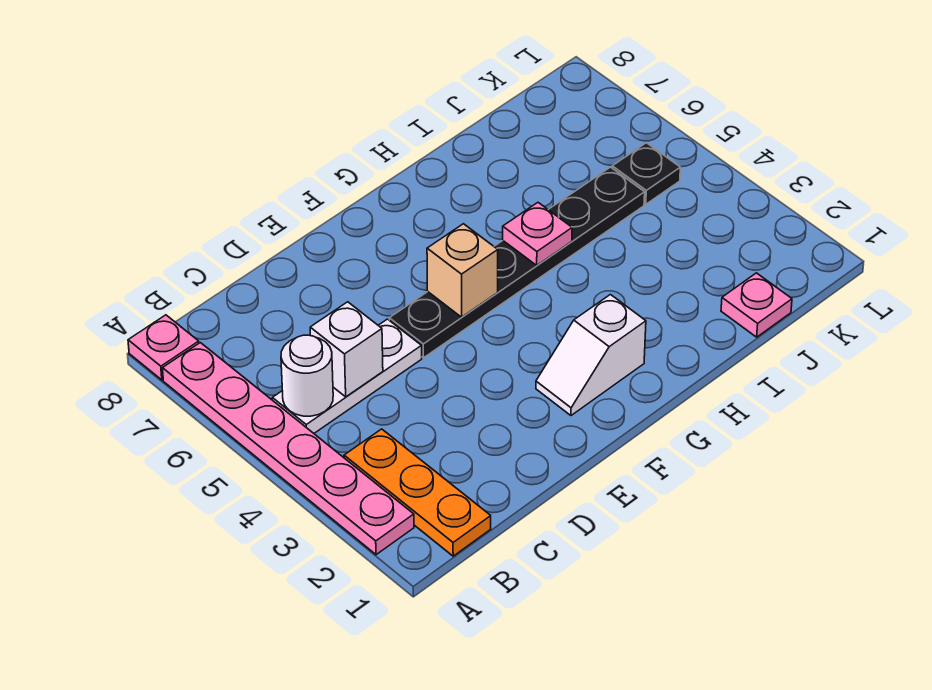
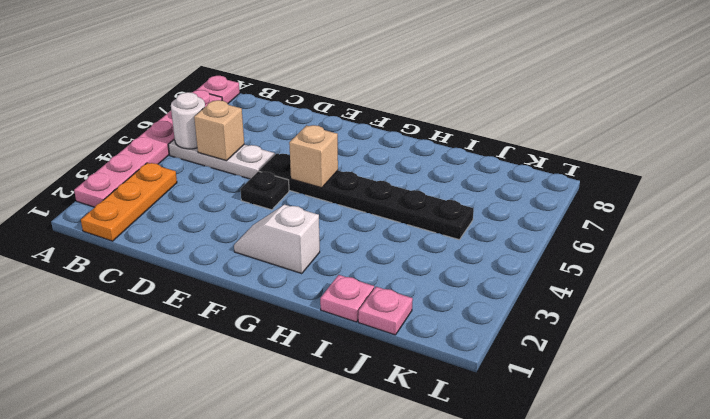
white 1x1 brick [310,302,383,397] -> tan 1x1 brick [194,100,244,161]
pink 1x1 plate [503,203,572,265] -> pink 1x1 plate moved to [320,275,374,322]
black 1x1 plate [612,143,680,204] -> black 1x1 plate moved to [240,171,289,210]

